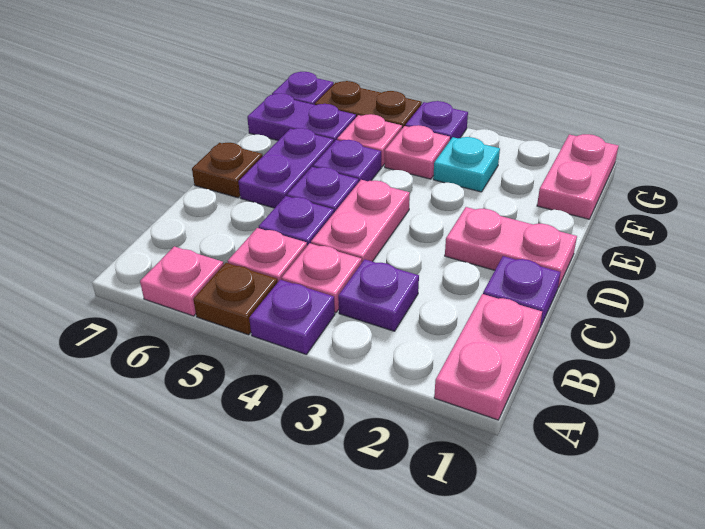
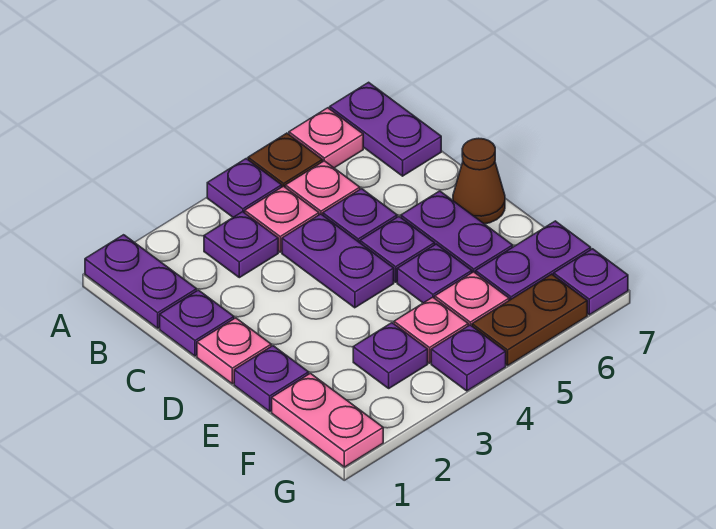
pink 1x2 plate [434,294,542,420] -> purple 1x2 plate [85,235,197,328]
none -> purple 1x2 plate [330,82,441,176]
pink 1x2 plate [311,180,410,262] -> purple 1x2 plate [282,214,394,308]
pink 1x2 plate [445,207,577,287] -> pink 1x1 plate [197,318,271,384]
brown 1x1 plate [192,143,263,198] -> brown 1x1 cone [453,138,505,224]
none -> purple 1x1 plate [234,346,309,411]
cyan 1x1 plate [433,137,500,192] -> purple 1x1 plate [353,323,428,388]

